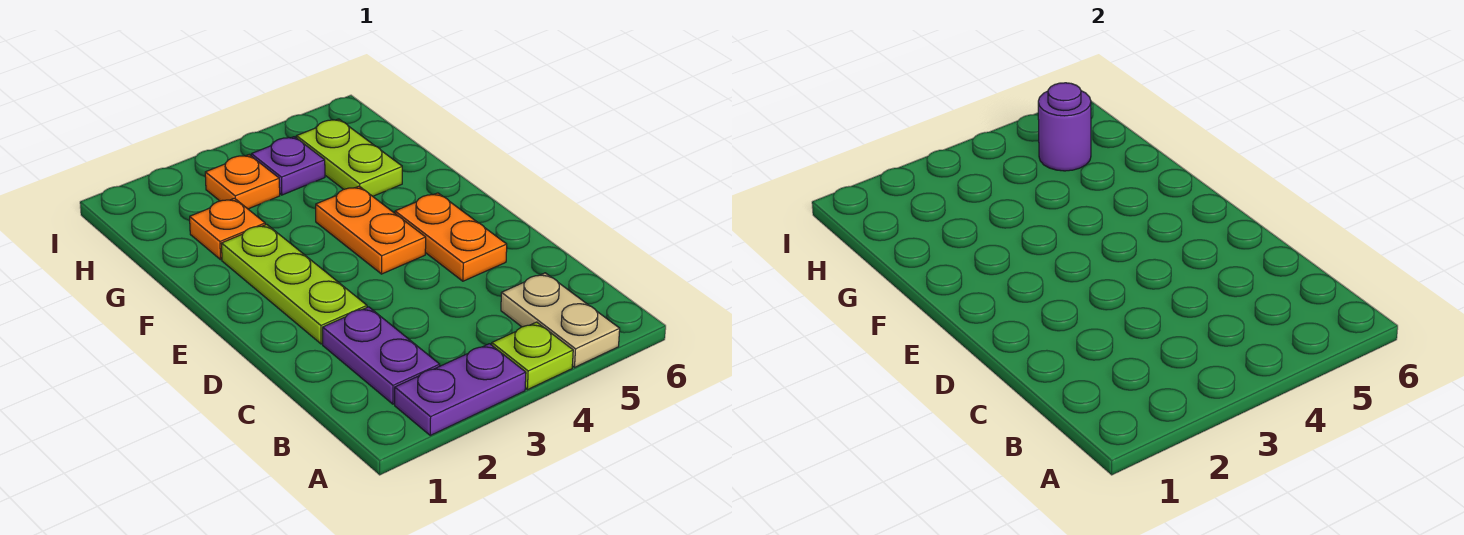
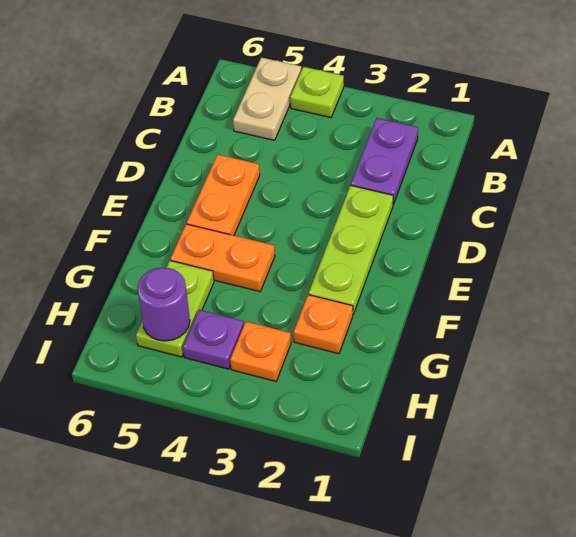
purple 1x2 plate [395,344,526,435] -> none
orange 1x2 plate [316,186,426,274] -> orange 1x2 plate turned to [170,224,275,292]

